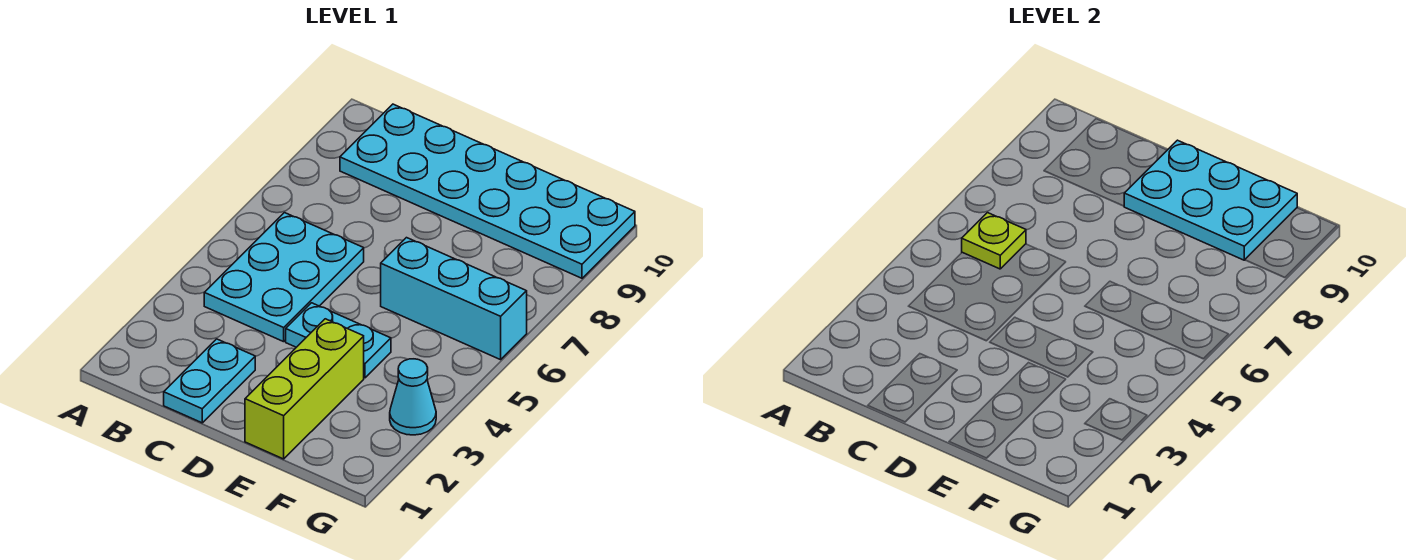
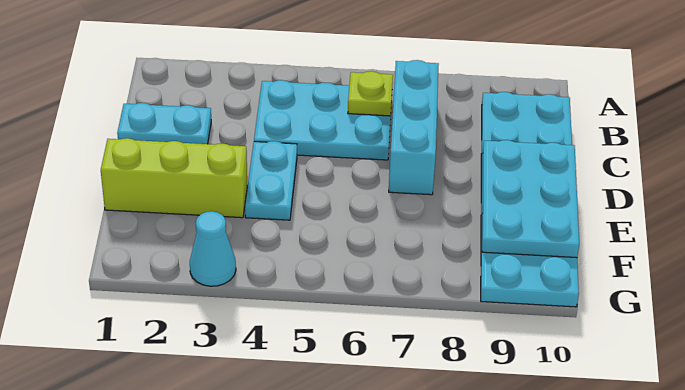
cyan 1x3 brick [381,238,527,360] -> cyan 1x3 brick moved to [389,60,439,195]

